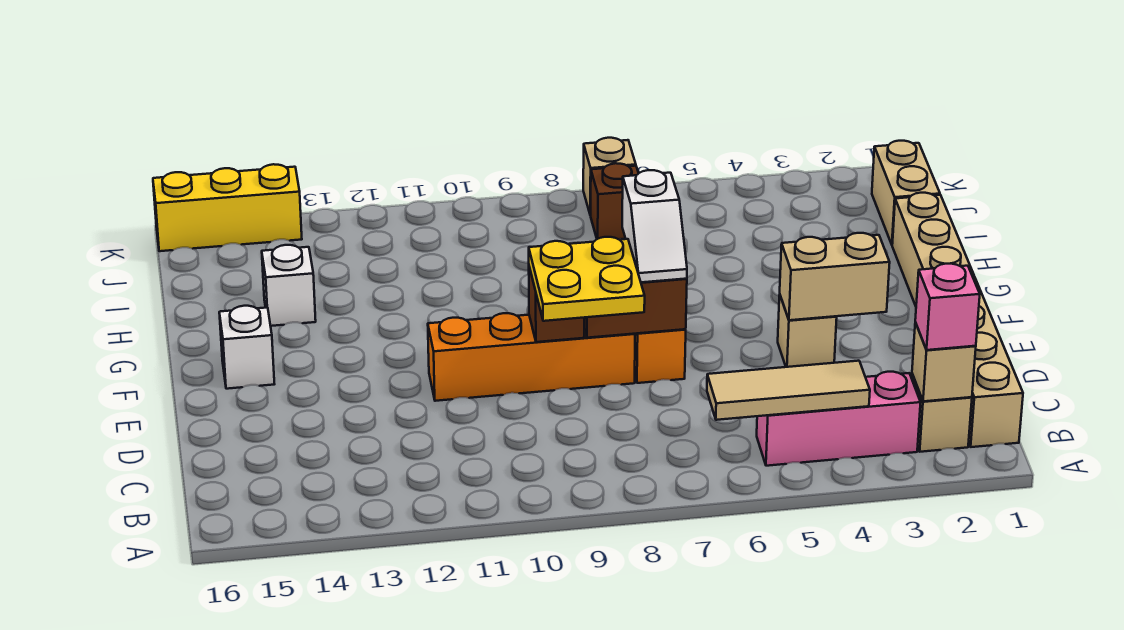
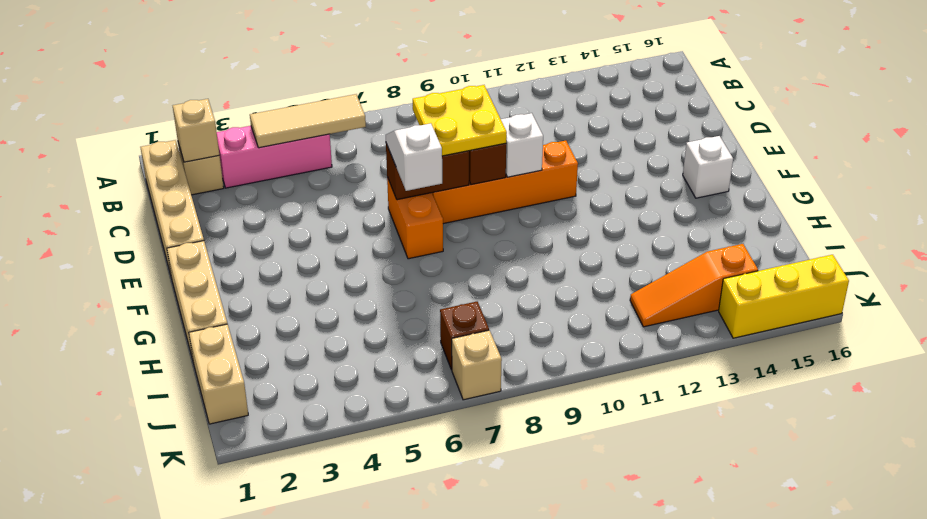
pink 1x1 brick [915,264,980,350] -> none
tan 1x2 brick [780,233,890,320] -> none
tan 1x1 brick [778,295,837,367] -> none
white 1x1 brick [262,245,316,326] -> white 1x1 brick moved to [501,113,543,177]
none -> orange 1x3 slope [630,244,758,327]

